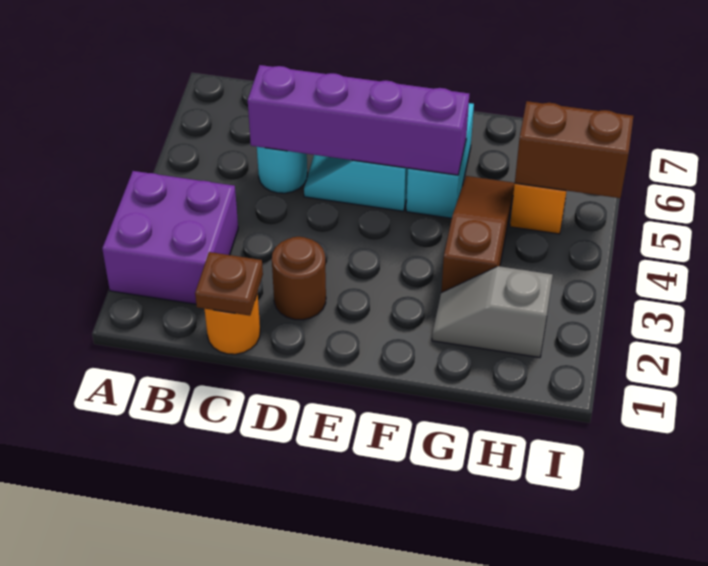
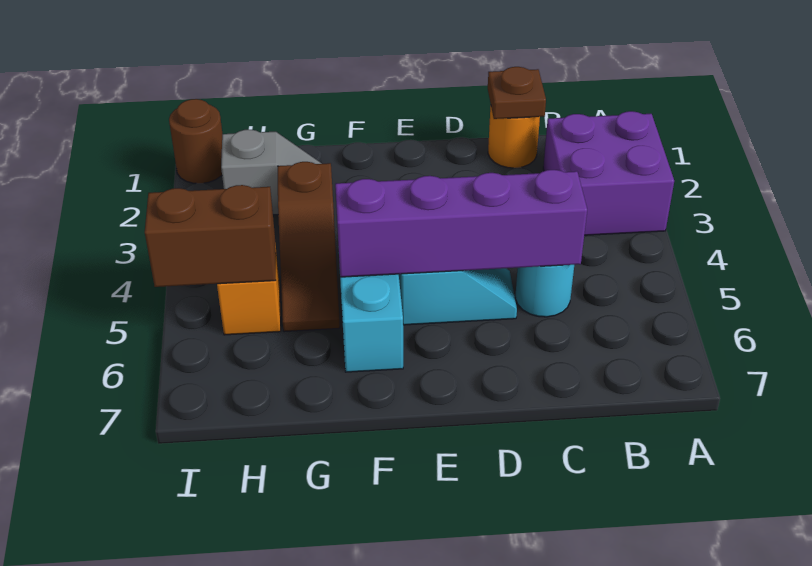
brown 1x1 round brick [272,237,326,320] -> brown 1x1 round brick moved to [169,99,222,183]

